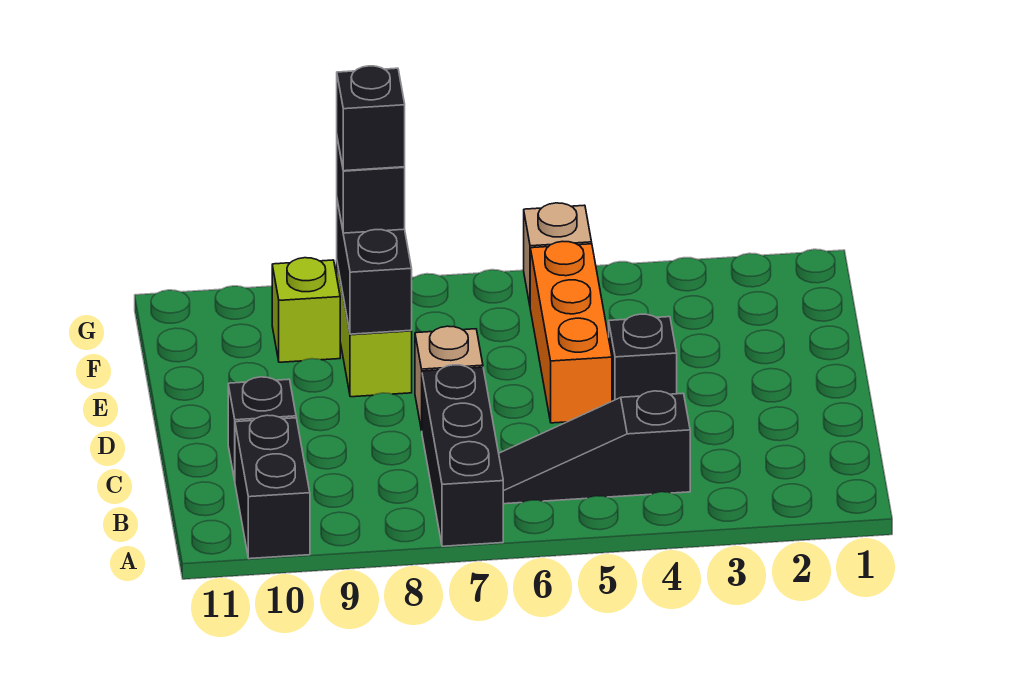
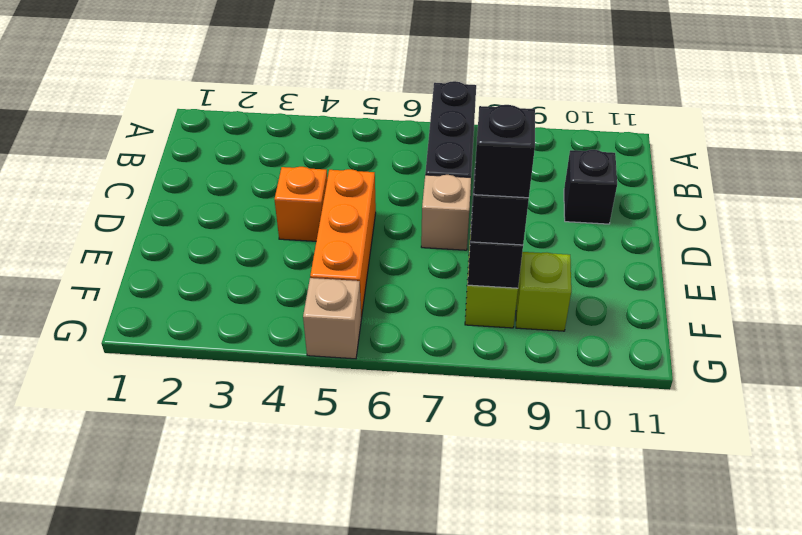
black 1x2 brick [235,415,310,559] -> none
black 1x3 slope [499,391,690,504] -> none
black 1x1 brick [609,314,677,401] -> orange 1x1 brick [275,167,327,241]

